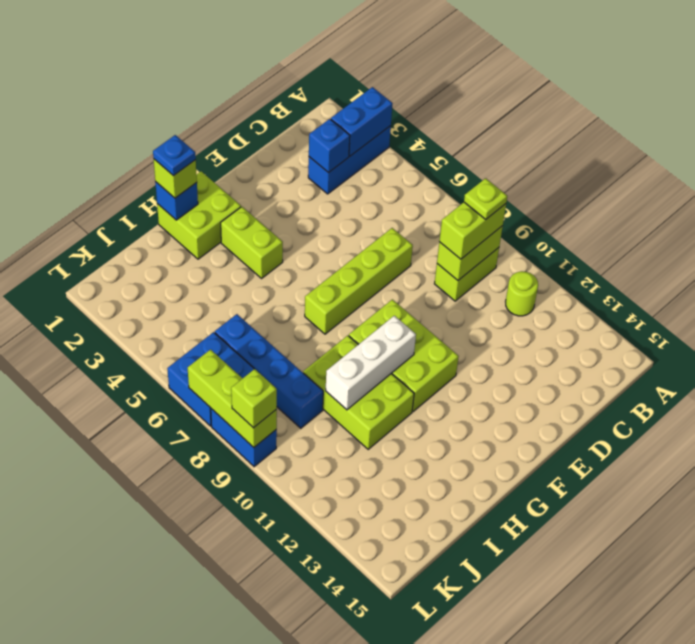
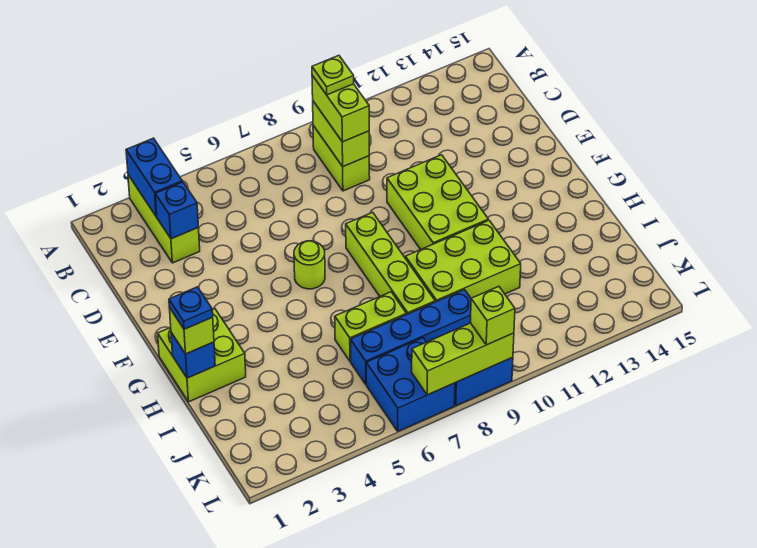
blue 1x3 brick [308,126,391,194] -> lime 1x3 brick [128,175,200,263]
lime 1x1 round brick [506,271,538,316] -> lime 1x1 round brick moved to [294,241,325,289]
lime 1x4 brick [305,228,413,334] -> lime 1x4 brick moved to [346,212,435,315]
lime 2x3 brick [349,299,459,411] -> lime 2x3 brick turned to [387,155,488,249]
lime 1x2 brick [221,207,283,278] -> lime 1x2 brick moved to [335,292,406,361]
white 1x3 brick [326,316,416,410] -> none

